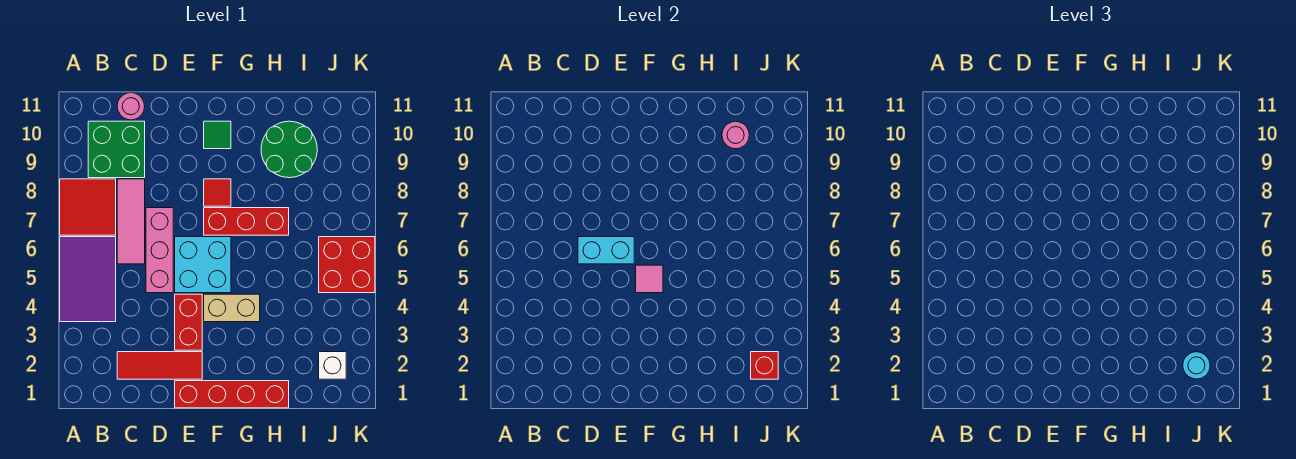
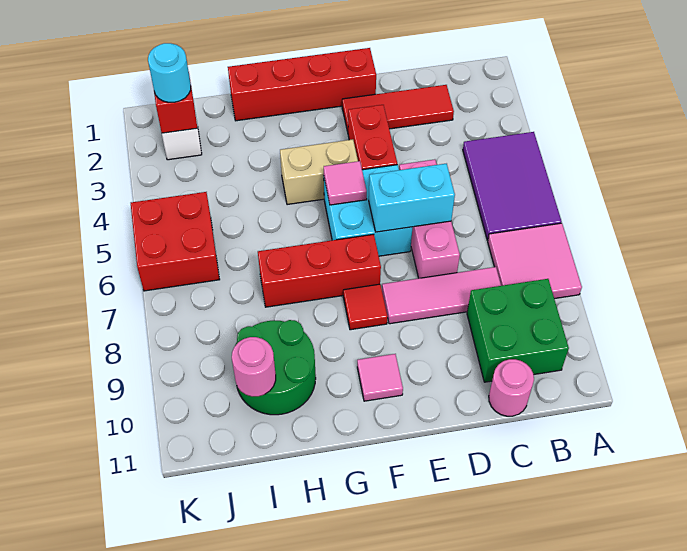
red 2x2 tile [60,179,116,235] -> pink 2x2 tile [488,223,582,299]
pink 1x3 tile [117,179,145,264] -> pink 1x3 tile turned to [382,267,501,324]
green 1x1 tile [204,121,231,149] -> pink 1x1 tile [357,354,403,401]

